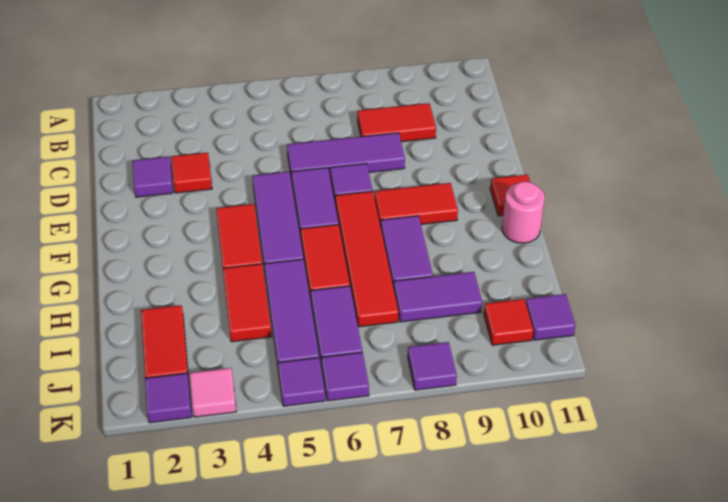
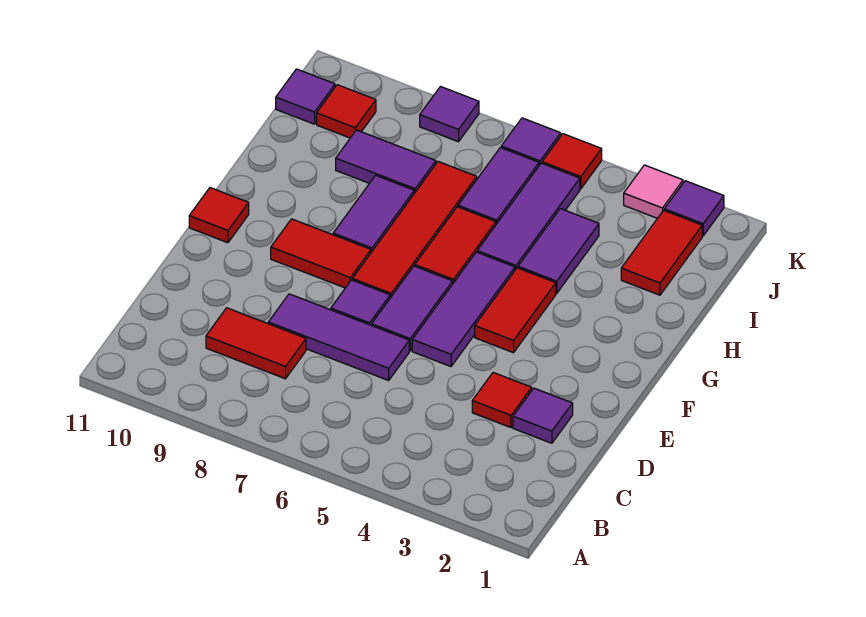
pink 1x1 round brick [502,181,545,243] -> none
red 1x2 tile [223,264,272,342] -> purple 1x2 tile [518,209,599,293]
purple 1x1 tile [278,358,325,406] -> red 1x1 tile [542,134,602,189]

